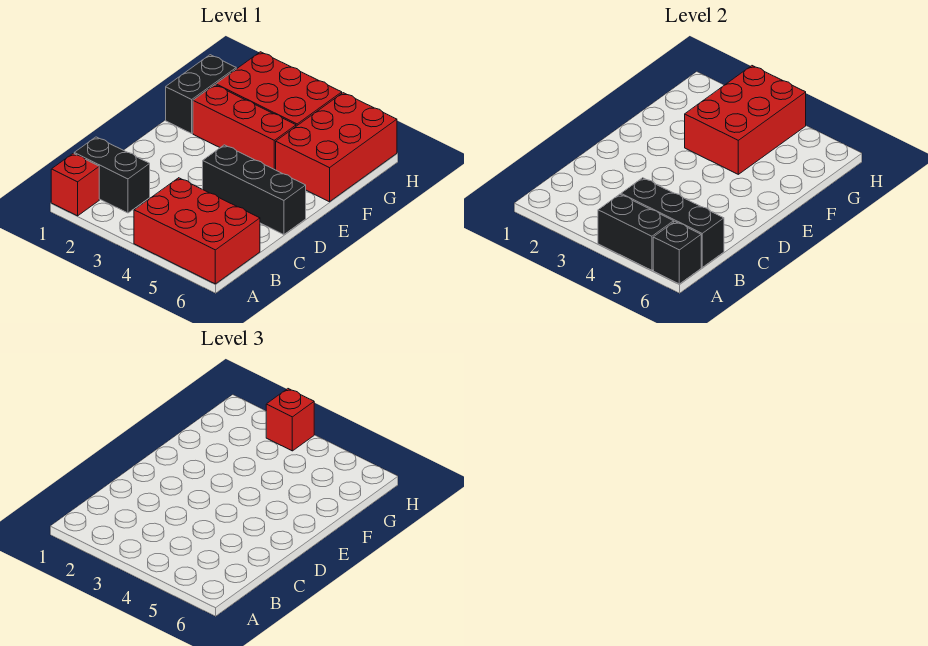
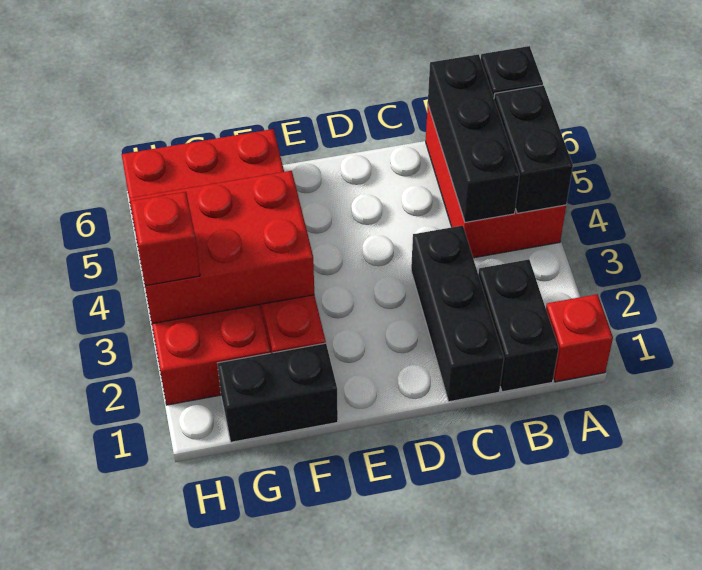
black 1x3 brick [203,145,306,235] -> black 1x3 brick moved to [411,226,504,402]

